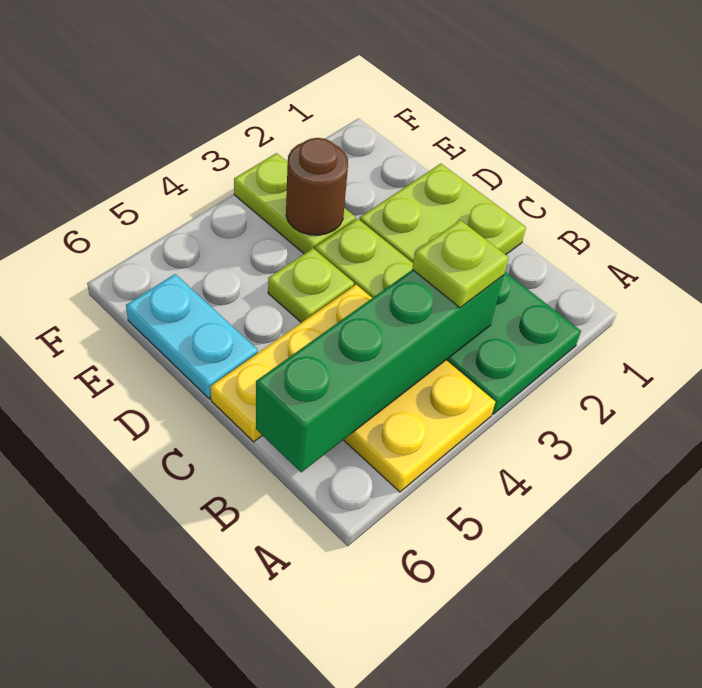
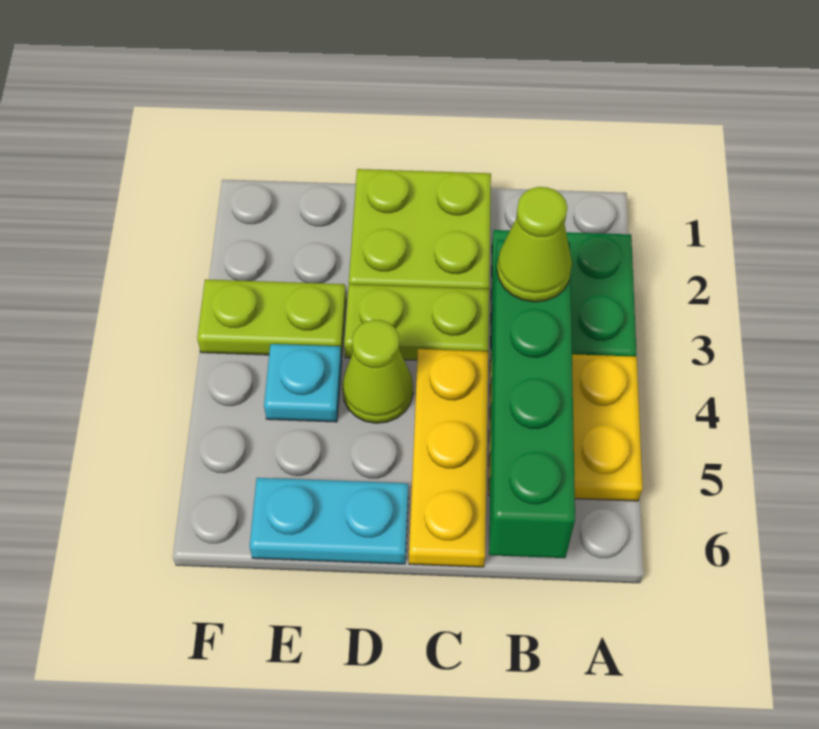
lime 1x1 plate [412,220,509,308] -> lime 1x1 cone [497,187,572,302]
lime 1x1 plate [268,248,354,323] -> lime 1x1 cone [342,320,413,423]
brown 1x1 round brick [286,138,348,235] -> none
none -> cyan 1x1 plate [264,344,342,422]

